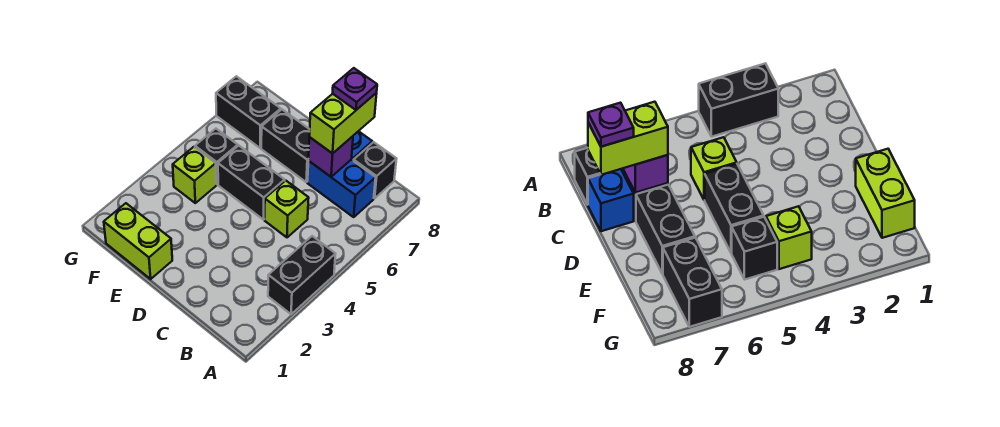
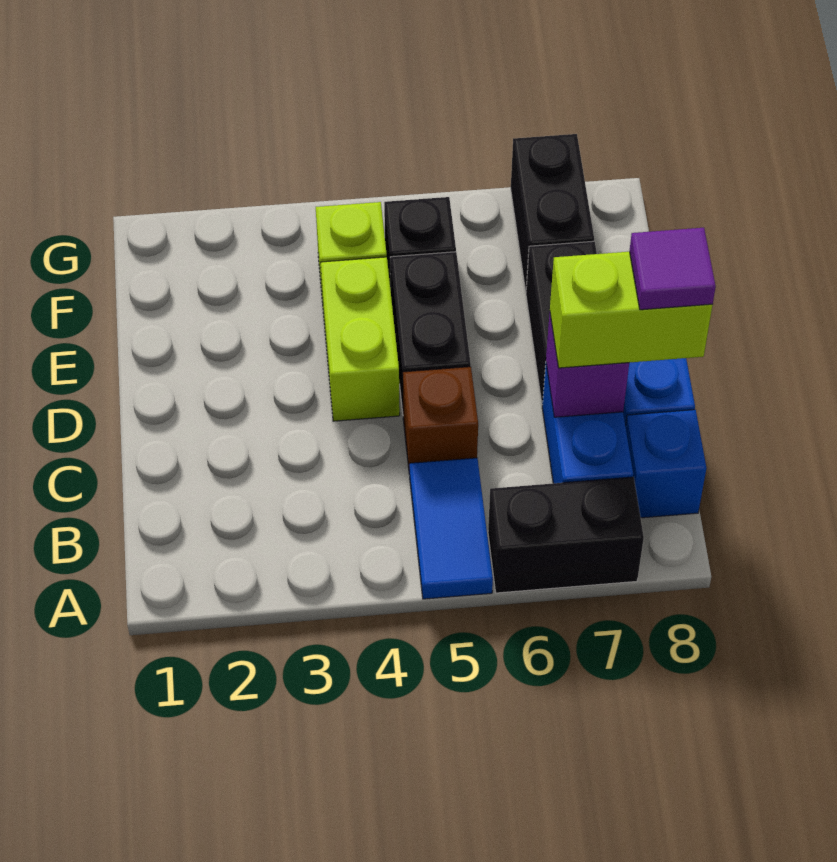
black 1x2 brick [268,236,335,314] -> black 1x2 brick moved to [488,477,644,593]
none -> blue 1x2 tile [410,458,493,599]
black 1x1 brick [354,142,396,198] -> blue 1x1 brick [626,410,706,518]
lime 1x1 brick [265,181,309,237] -> brown 1x1 brick [403,367,478,475]
purple 1x1 plate [333,68,377,110] -> purple 1x1 tile [630,228,716,310]
lime 1x2 brick [104,203,172,279] -> lime 1x2 brick moved to [321,257,400,421]

